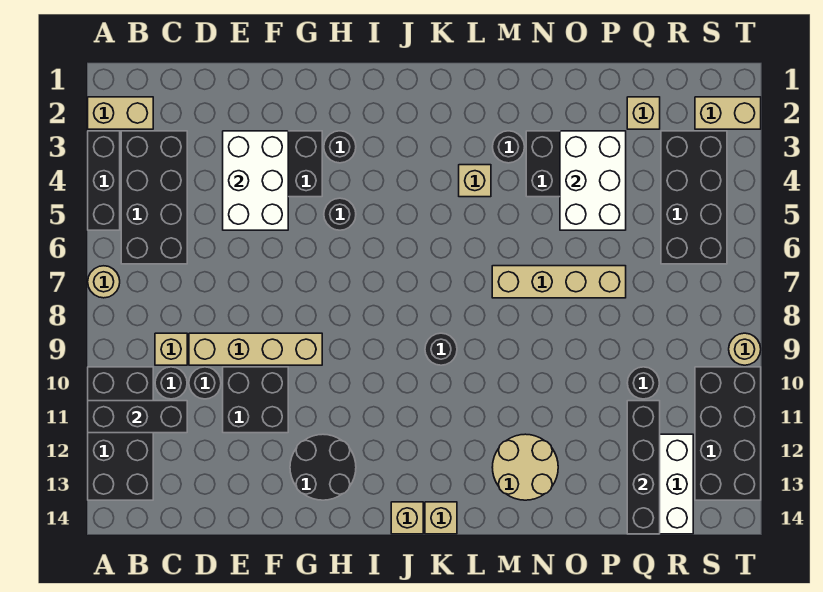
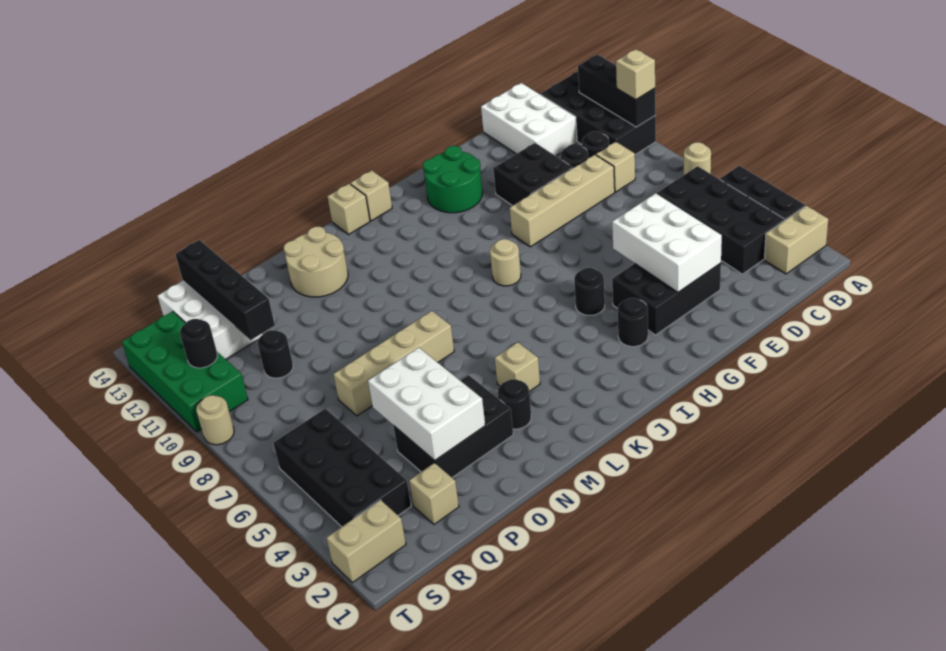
none -> tan 1x1 brick [616,49,655,100]
black 1x3 brick [88,401,187,433] -> black 1x3 brick turned to [578,54,655,127]
none -> white 2x3 brick [481,83,577,156]
black 2x2 round brick [290,434,356,500] -> green 2x2 round brick [423,146,482,213]
none -> tan 1x1 round brick [490,239,521,286]
black 1x1 round brick [425,333,457,365] -> black 1x1 round brick moved to [180,319,218,368]
black 2x4 brick [695,367,761,500] -> green 2x4 brick [122,311,248,432]

